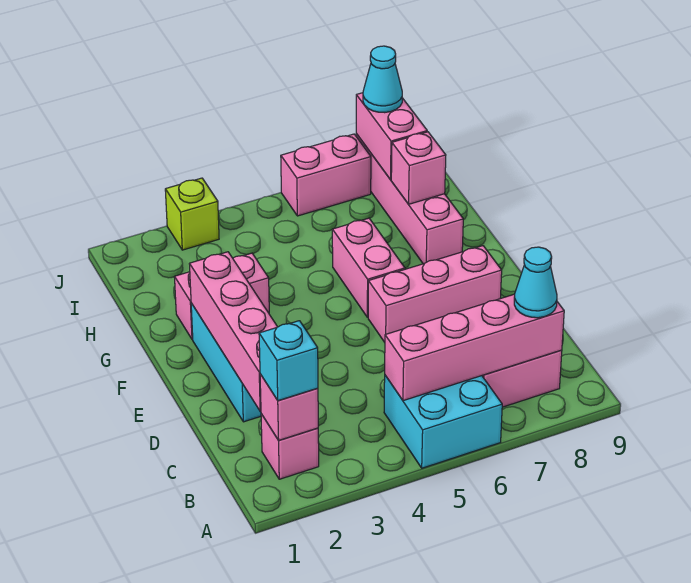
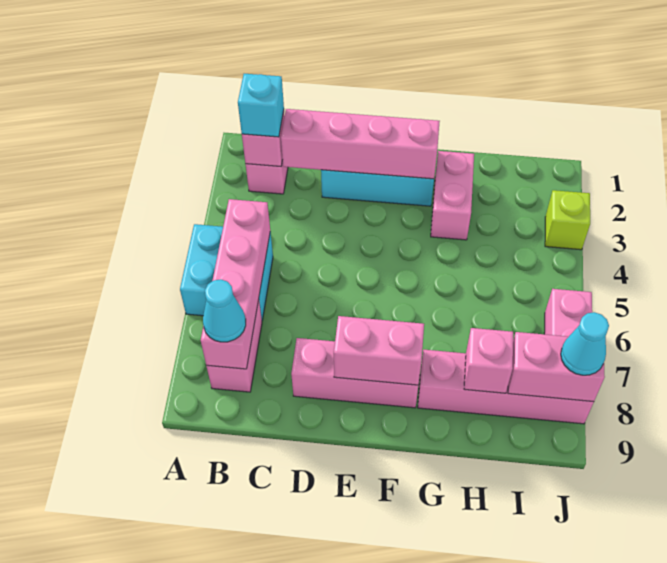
pink 1x3 brick [368,246,502,342] -> pink 1x3 brick turned to [291,338,418,408]
pink 1x2 brick [332,218,405,317] -> pink 1x2 brick moved to [334,316,424,385]

